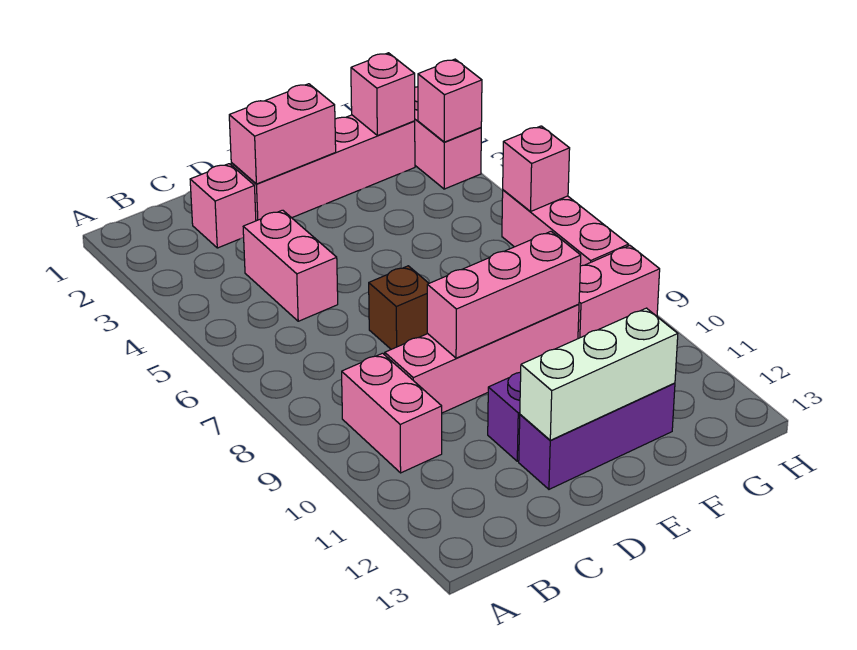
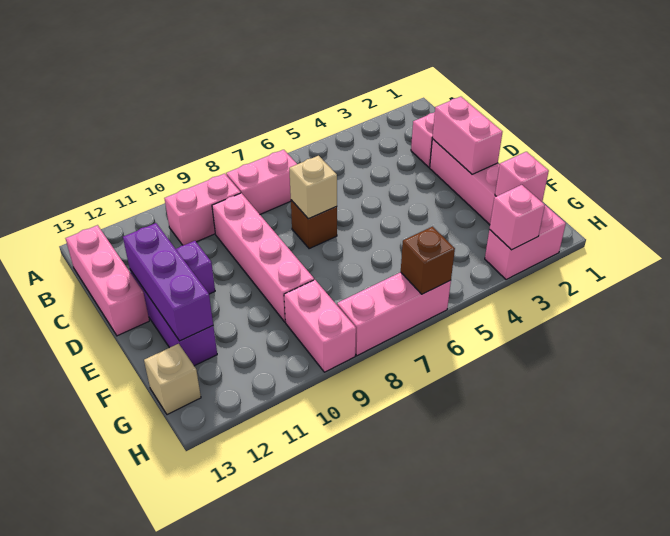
pink 1x2 brick [243,210,338,321] -> pink 1x2 brick moved to [226,150,297,214]
none -> tan 1x1 brick [289,156,337,219]
pink 1x3 brick [427,232,581,358] -> pink 1x3 brick moved to [65,225,149,336]
white 1x3 brick [520,308,678,440] -> purple 1x3 brick [123,223,213,341]
none -> tan 1x1 brick [144,344,201,415]
pink 1x1 brick [503,126,570,211] -> brown 1x1 brick [401,227,455,294]

